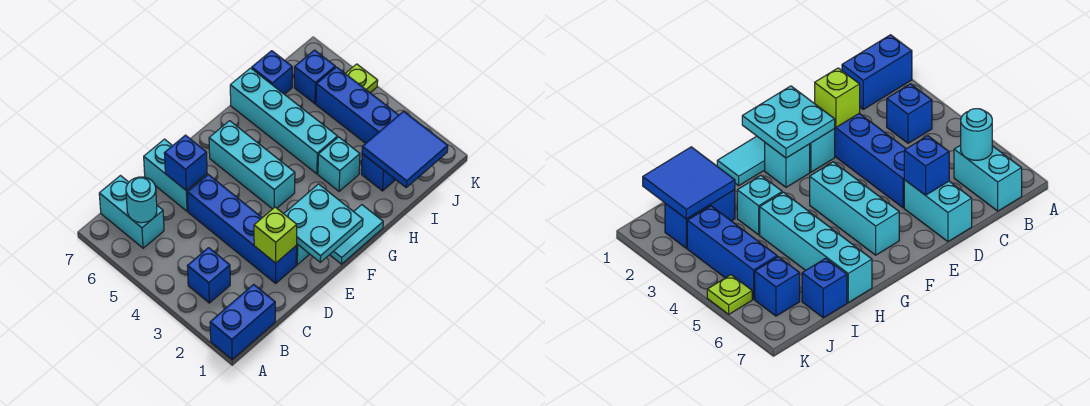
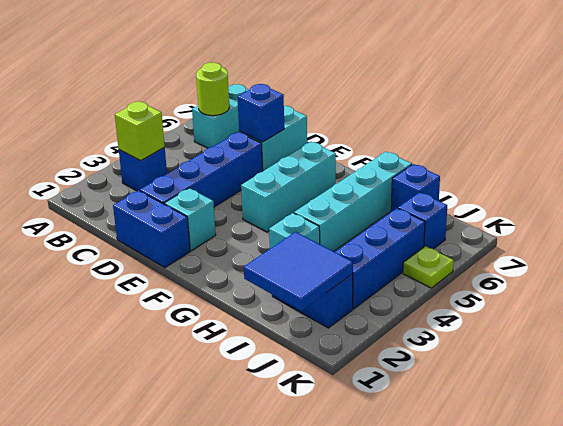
blue 1x2 brick [210,284,275,359] -> blue 1x2 brick moved to [113,190,190,268]
cyan 1x1 round brick [126,177,157,223] -> lime 1x1 round brick [196,62,229,116]
lime 1x1 brick [254,207,297,263] -> lime 1x1 brick moved to [115,102,165,161]
cyan 2x2 plate [284,184,363,262] -> none
cyan 1x2 tile [330,205,383,264] -> none
cyan 1x1 brick [765,143,810,187] -> none

